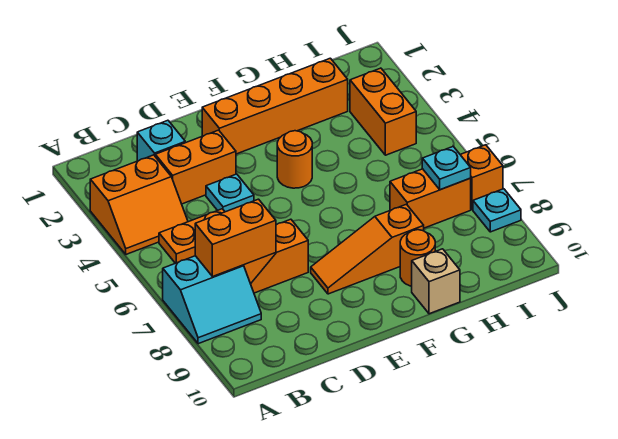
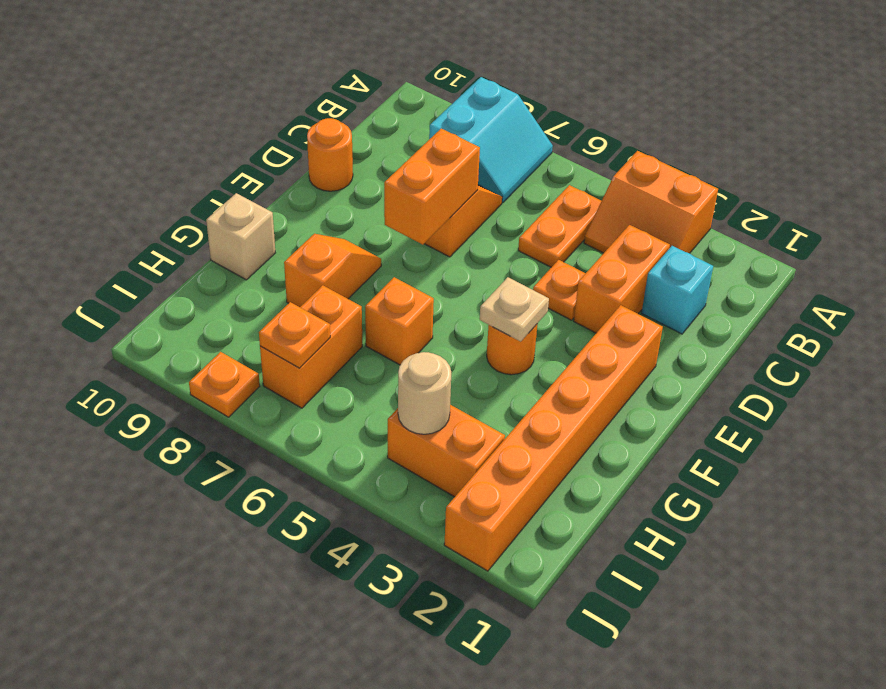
orange 2x2 slope [90,155,188,254] -> orange 2x2 slope turned to [584,151,718,253]
cyan 2x2 slope [163,256,261,344] -> cyan 2x2 slope turned to [429,77,553,203]
orange 1x2 brick [195,199,276,277] -> orange 1x2 brick moved to [384,129,480,245]
cyan 1x1 plate [206,174,254,212] -> orange 1x1 plate [533,260,586,320]
orange 1x4 brick [202,58,348,154] -> orange 1x6 brick [444,305,663,571]
orange 1x3 slope [311,204,424,294] -> orange 1x2 slope [284,234,381,307]
none -> tan 1x1 plate [480,277,549,342]
orange 1x1 round brick [400,230,435,286] -> orange 1x1 round brick moved to [307,118,353,191]
none -> tan 1x1 round brick [398,352,451,434]
cyan 1x1 plate [422,147,471,190] -> orange 1x1 plate [259,302,330,368]
orange 1x1 brick [460,145,503,210] -> orange 1x1 brick moved to [365,277,434,365]
cyan 1x1 plate [473,189,521,232] -> orange 1x1 plate [189,352,260,417]

